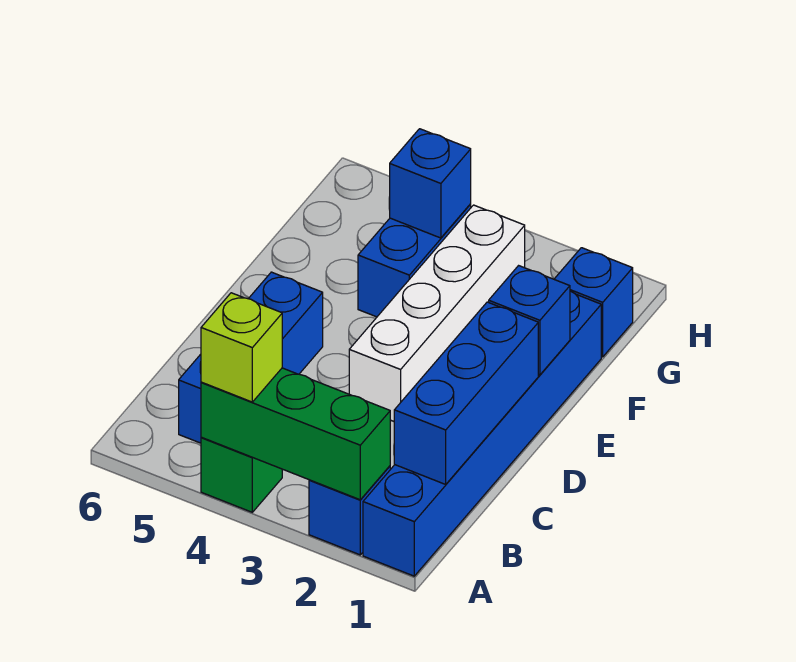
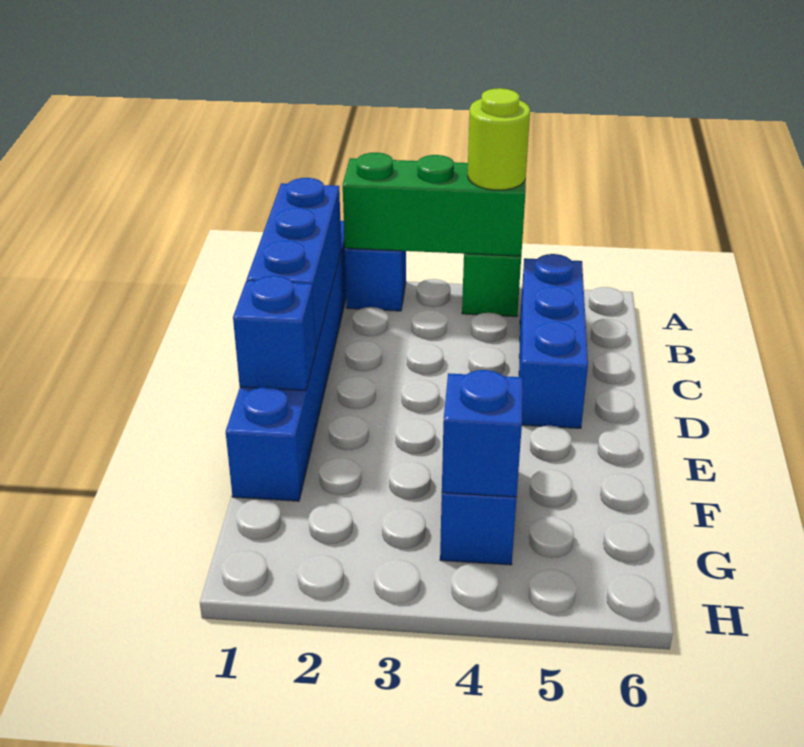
lime 1x1 brick [201,293,282,402] -> lime 1x1 round brick [468,88,530,190]
white 1x4 brick [349,205,525,421] -> none
blue 1x1 brick [554,248,633,357] -> none

